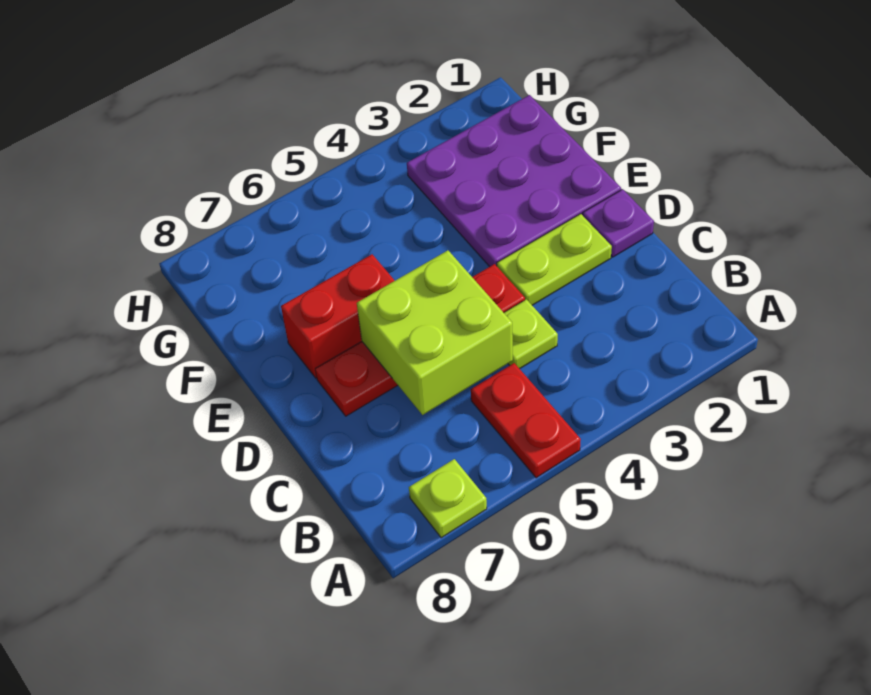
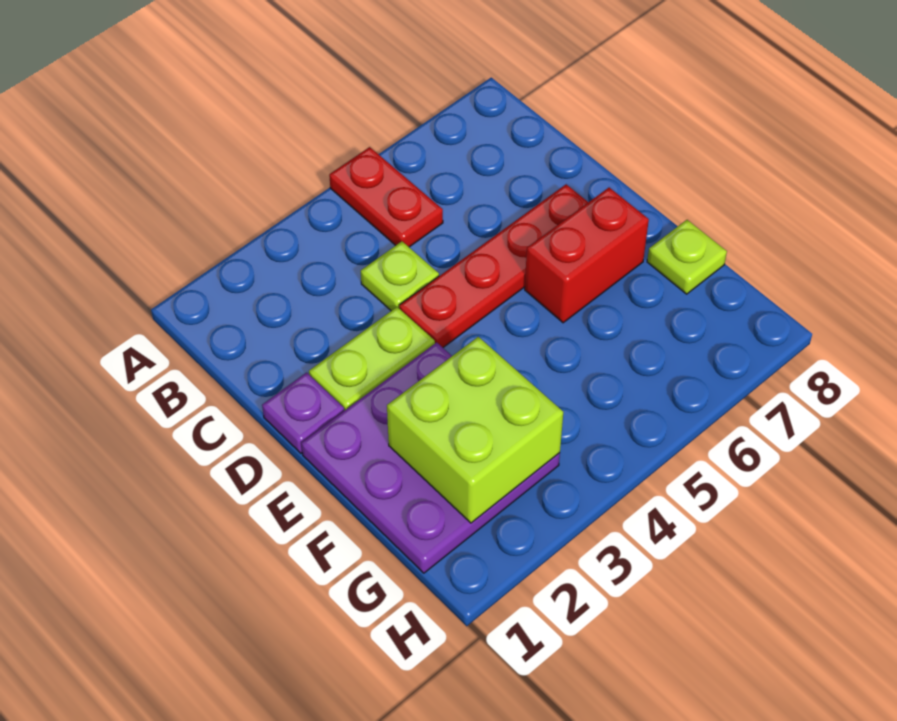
lime 1x1 plate [409,459,487,538] -> lime 1x1 plate moved to [647,220,727,294]
lime 2x2 brick [357,250,513,415] -> lime 2x2 brick moved to [387,337,563,523]

